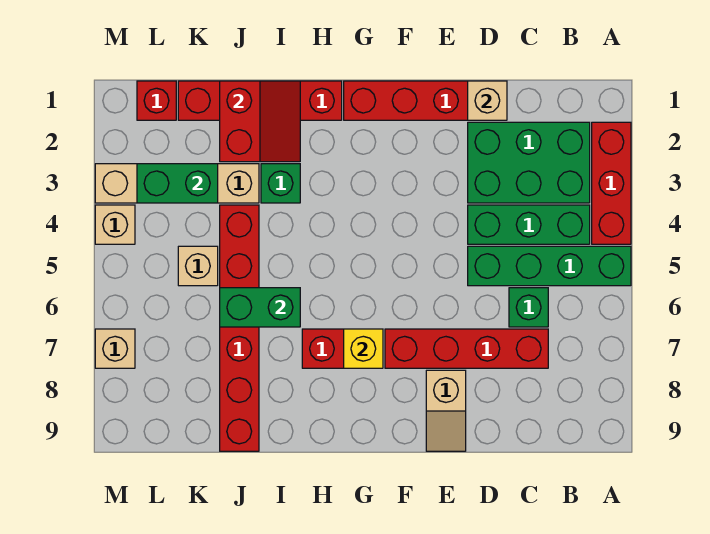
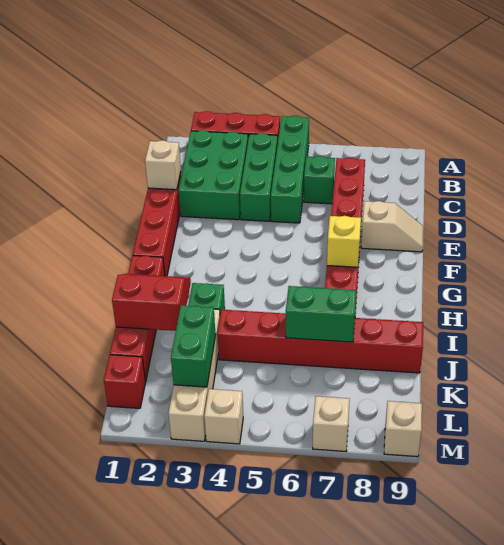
green 1x2 brick [220,288,300,327] -> green 1x2 brick turned to [286,286,356,342]
tan 1x1 brick [178,246,218,286] -> tan 1x1 brick moved to [384,401,422,457]

